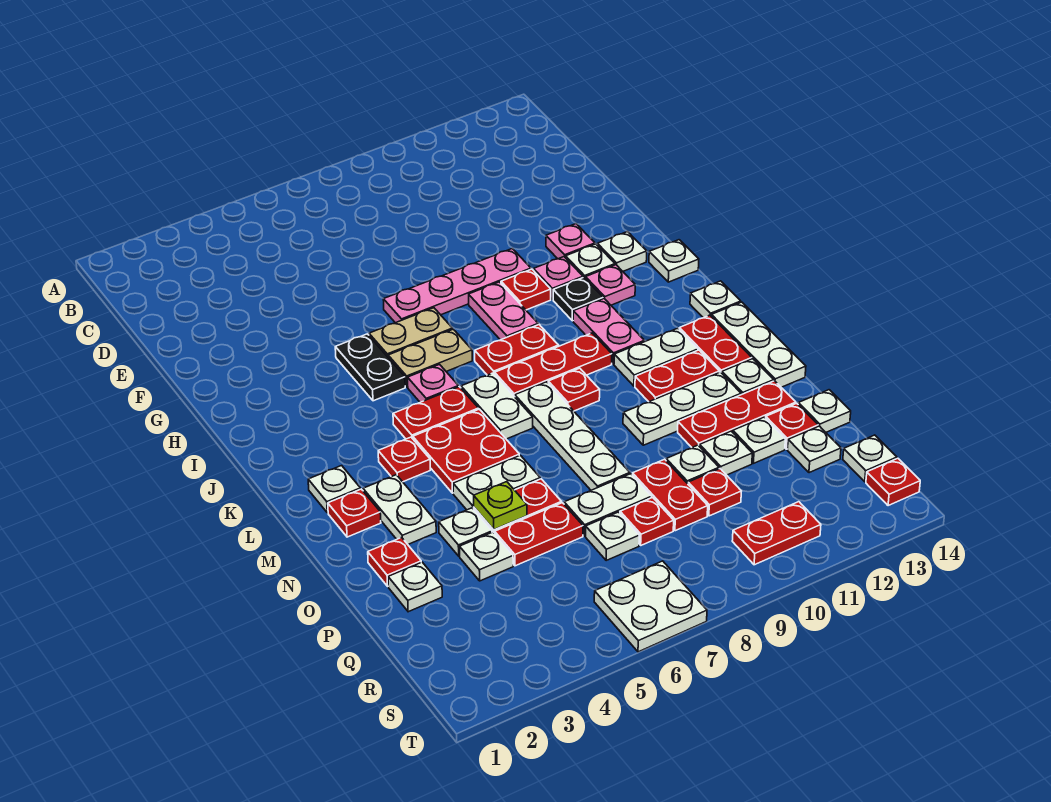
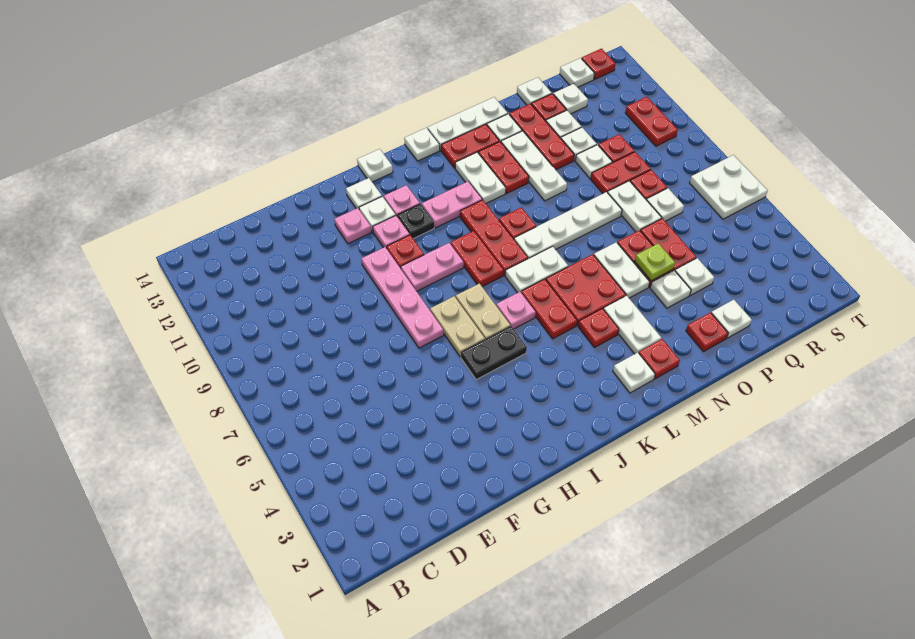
white 1x2 plate [363,475,436,544] -> white 1x2 plate turned to [604,296,661,354]

